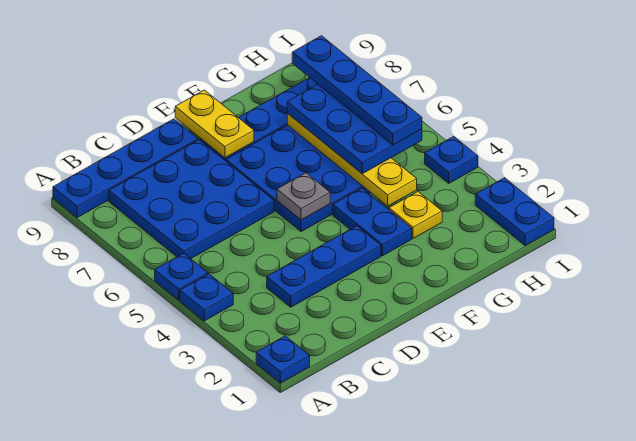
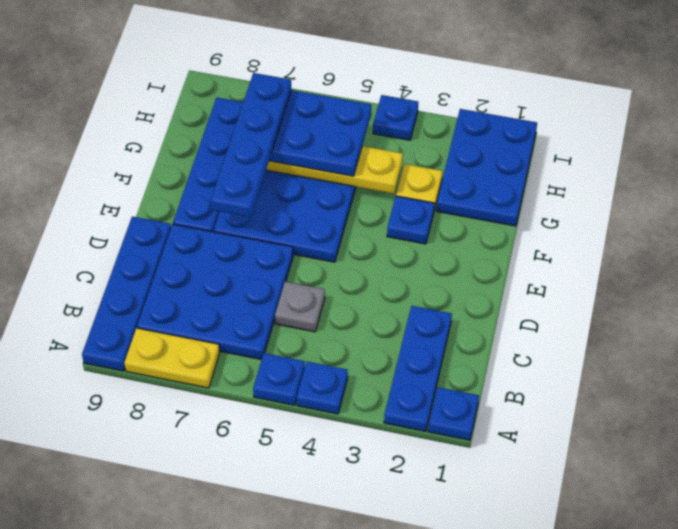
blue 1x3 plate [267,226,381,307] -> blue 1x3 plate moved to [384,306,452,431]
grey 1x1 plate [277,173,330,220] -> grey 1x1 plate moved to [275,282,325,332]
yellow 1x2 plate [175,90,254,158] -> yellow 1x2 plate moved to [124,328,220,388]
blue 1x2 plate [333,188,412,256] -> blue 1x1 plate [387,196,435,244]
blue 1x4 plate [292,36,422,145] -> blue 1x4 plate turned to [211,73,291,217]
blue 1x2 plate [475,178,554,245] -> blue 2x3 plate [436,109,537,226]

